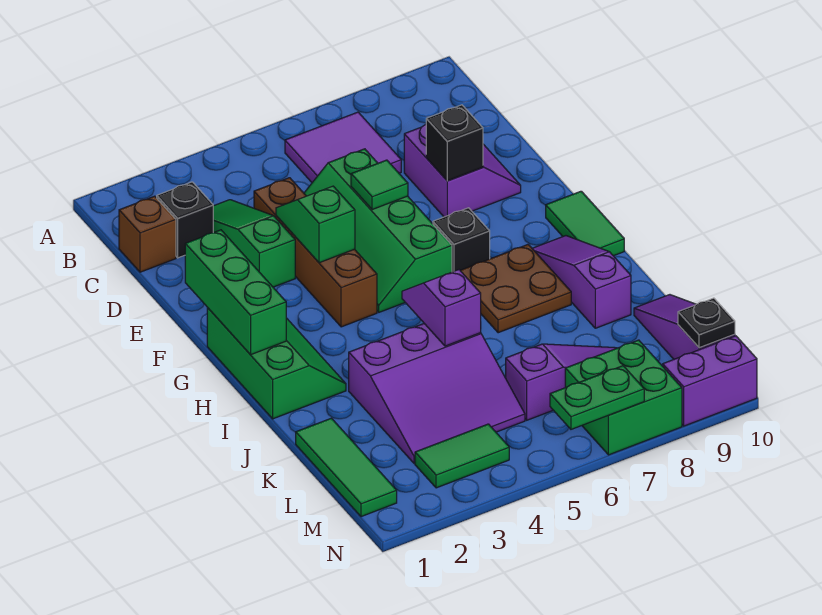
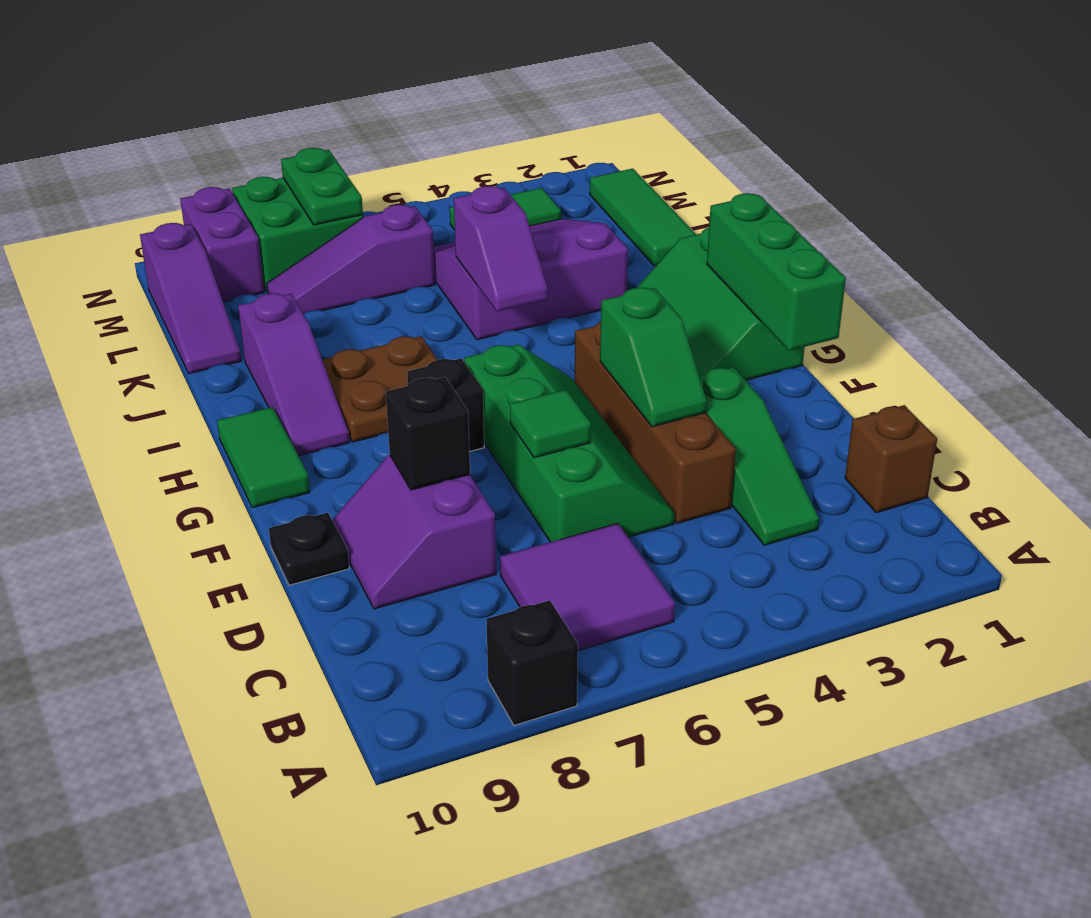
black 1x1 brick [157,182,213,258] -> black 1x1 brick moved to [486,600,578,725]
black 1x1 plate [678,298,735,348] -> black 1x1 plate moved to [269,513,349,585]
green 1x2 plate [550,366,644,429] -> green 1x2 plate turned to [281,148,363,225]
purple 1x2 brick [663,336,757,426] -> purple 1x2 brick turned to [180,187,264,302]

